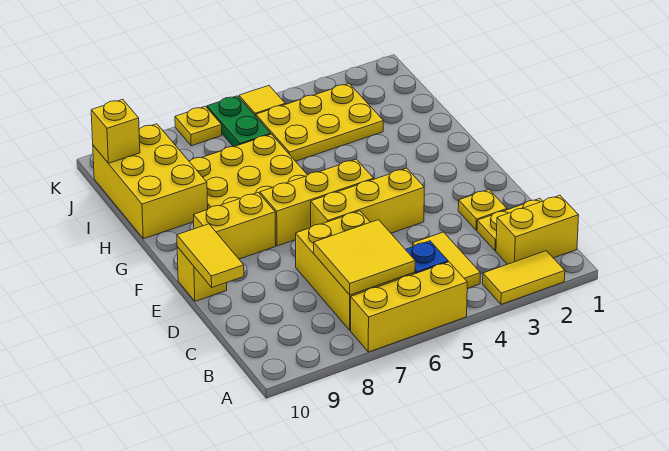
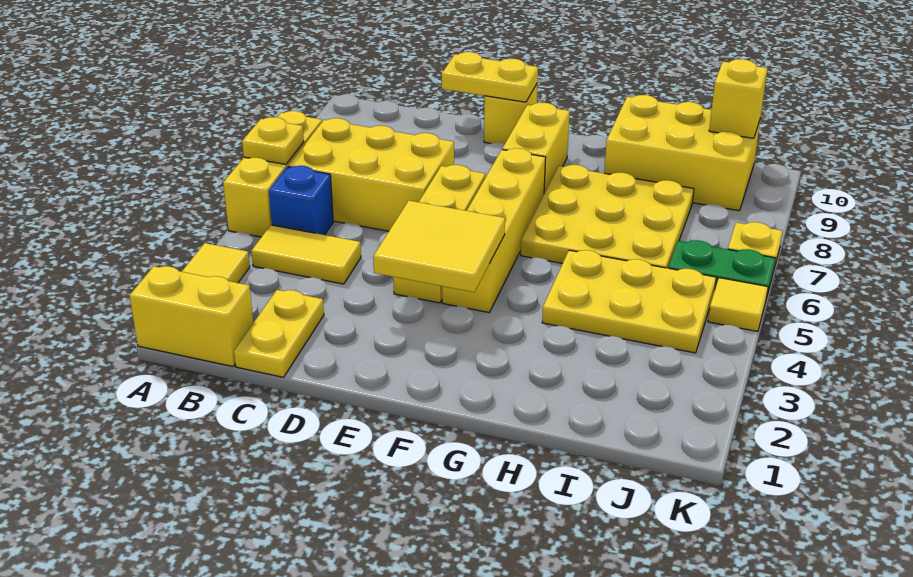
yellow 1x2 brick [496,195,579,264] -> yellow 1x2 brick turned to [130,266,253,366]
yellow 2x2 tile [314,220,415,295] -> yellow 2x2 tile moved to [373,201,505,292]
yellow 1x1 plate [458,190,507,230] -> yellow 1x1 plate moved to [242,117,304,164]
yellow 1x2 tile [177,224,244,287] -> yellow 1x2 plate [442,52,538,102]
yellow 1x3 brick [260,159,374,246] -> yellow 1x4 brick [442,148,546,312]
yellow 2x3 plate [256,84,383,161] -> yellow 2x3 plate turned to [542,250,716,353]

